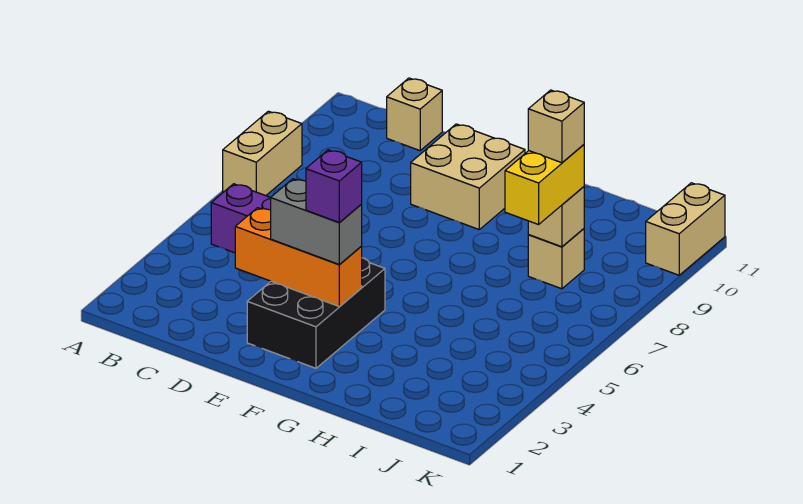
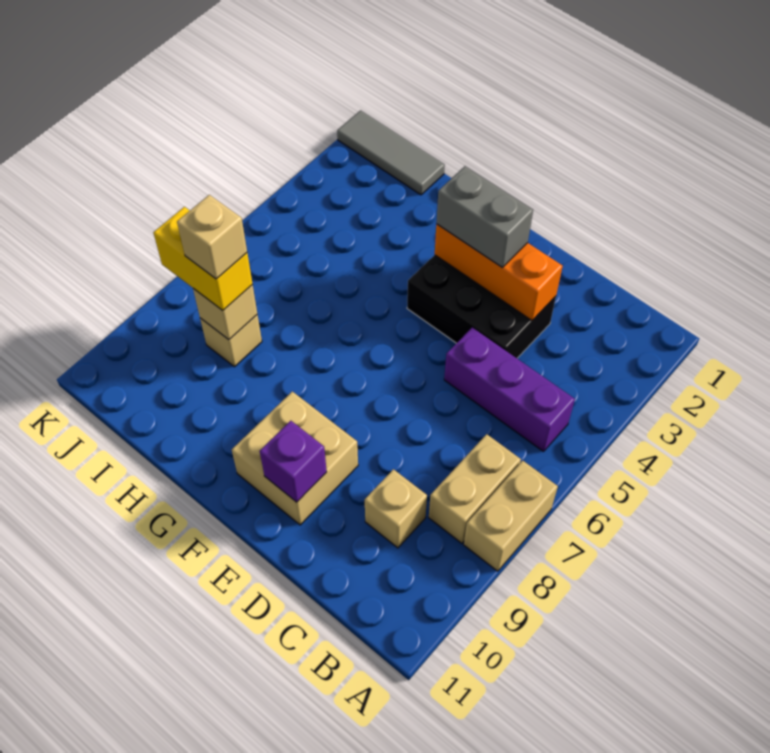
tan 1x1 brick [387,78,442,151] -> tan 1x1 brick moved to [365,469,427,548]
black 2x3 brick [247,258,385,368] -> black 2x3 brick turned to [407,255,556,358]
purple 1x1 brick [306,150,362,223] -> purple 1x1 brick moved to [260,421,327,502]
none -> grey 1x3 tile [337,110,445,195]
yellow 1x2 brick [505,145,584,225] -> yellow 1x2 brick turned to [153,207,252,310]
tan 1x2 brick [646,183,725,275] -> tan 1x2 brick moved to [429,434,521,543]

